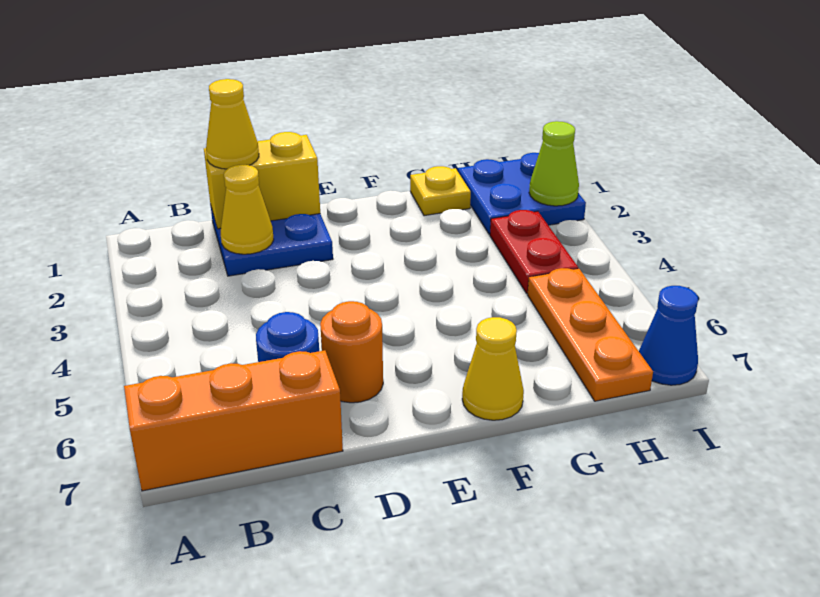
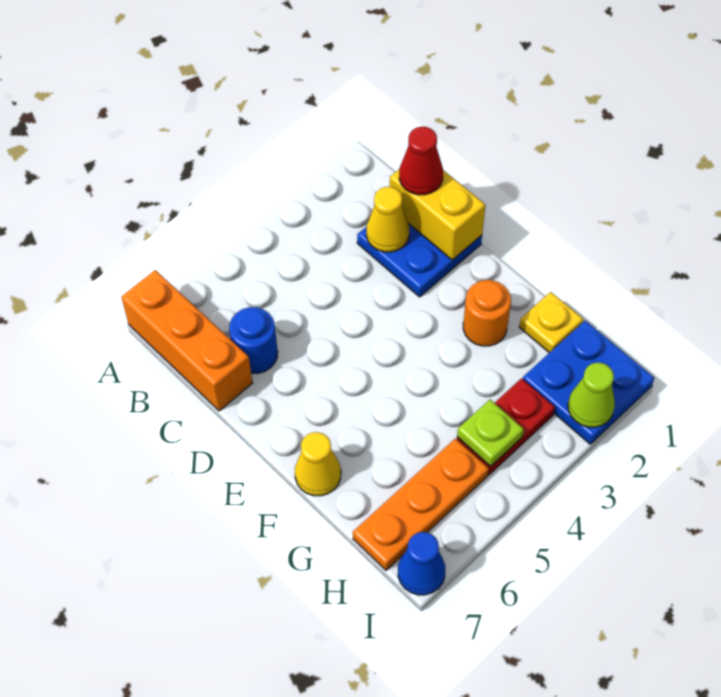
yellow 1x1 cone [206,79,259,169] -> red 1x1 cone [399,127,443,195]
orange 1x1 round brick [320,301,383,403] -> orange 1x1 round brick moved to [463,280,511,346]
none -> lime 1x1 plate [457,400,524,467]

